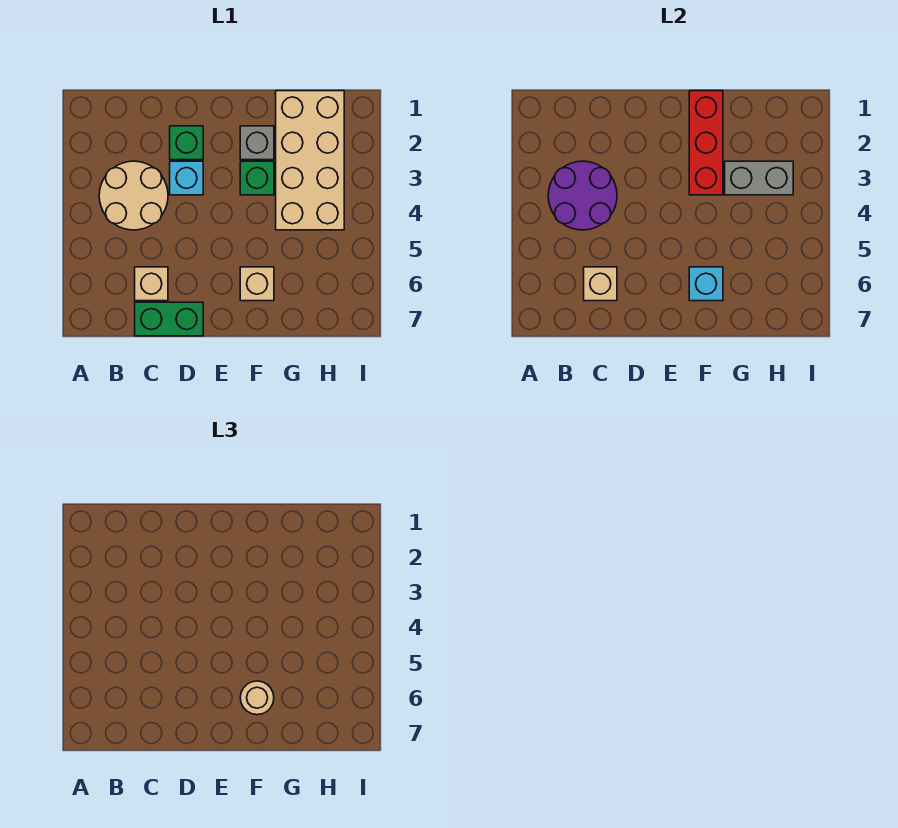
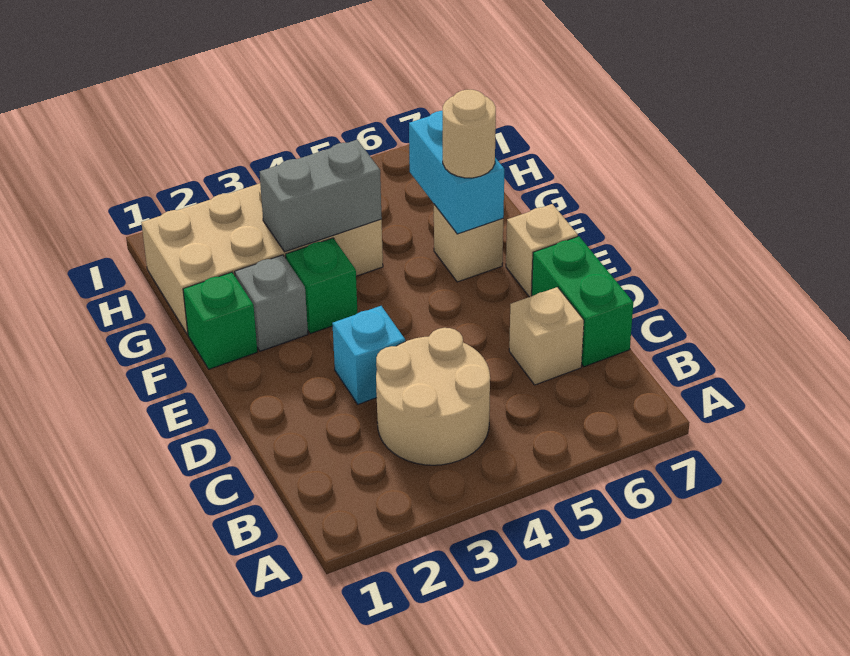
purple 2x2 round brick [548,161,617,230] -> none
tan 1x1 brick [584,267,617,301] -> tan 1x1 brick moved to [506,204,578,297]
green 1x1 brick [170,126,203,160] -> green 1x1 brick moved to [183,272,257,369]
red 1x3 brick [689,91,723,195] -> none
cyan 1x1 brick [689,267,723,301] -> cyan 1x2 brick [409,111,504,234]
grey 1x2 brick [725,161,793,195] -> grey 1x2 brick turned to [260,140,382,252]

